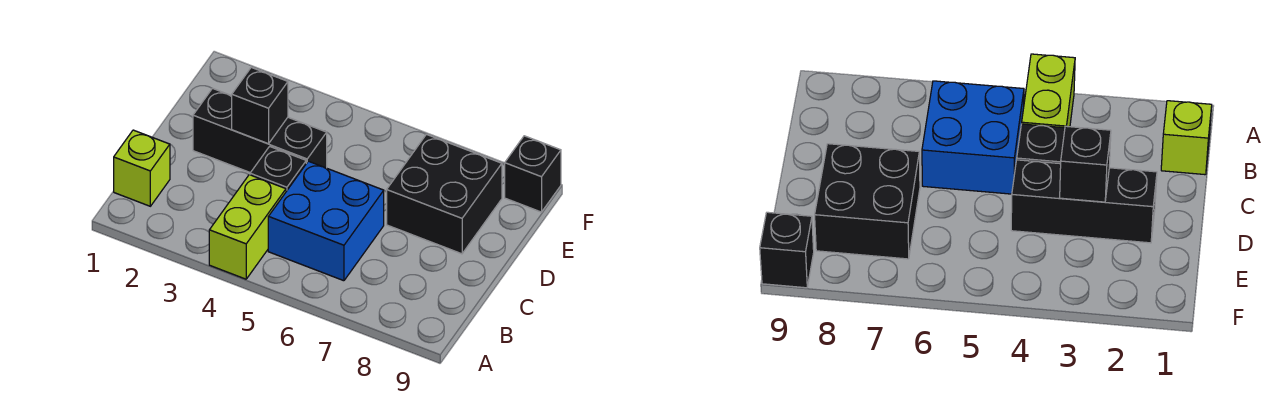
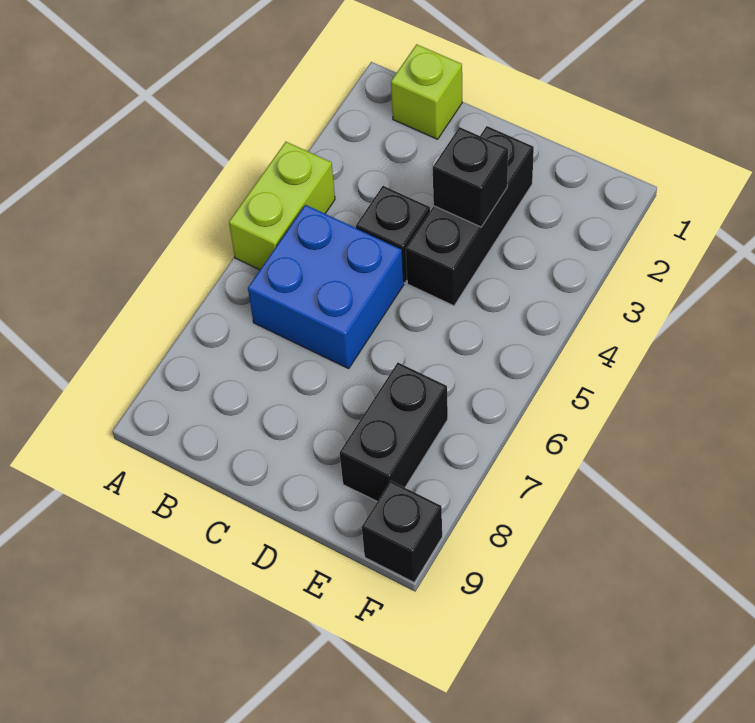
lime 1x2 brick [209,175,286,279] -> lime 1x2 brick turned to [229,142,335,270]
black 2x2 brick [387,134,502,254] -> black 1x2 brick [340,363,448,502]

